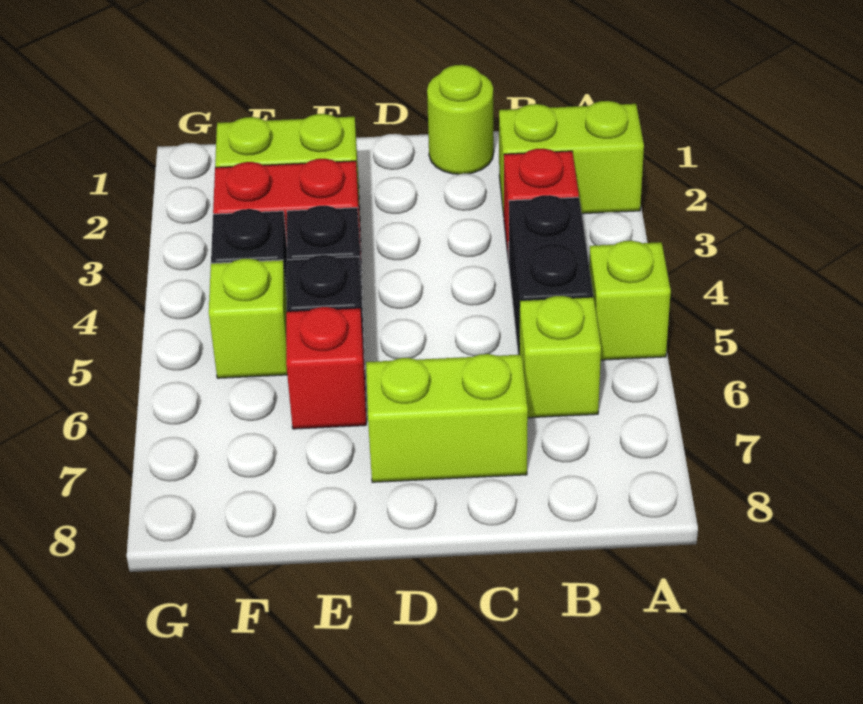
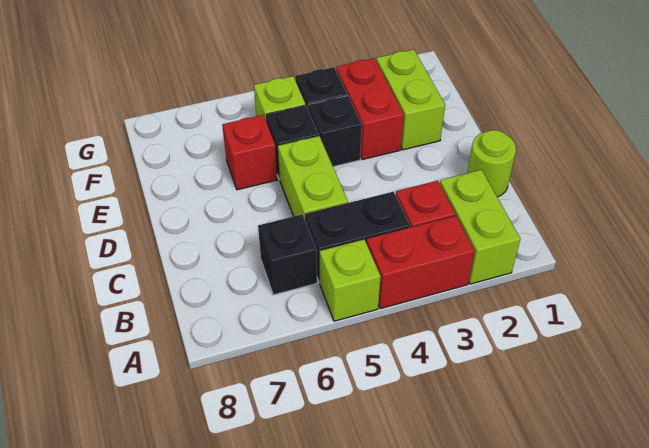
none -> red 1x2 brick [367,216,475,309]
lime 1x1 brick [519,296,601,418] -> black 1x1 brick [258,214,317,295]
lime 1x2 brick [366,354,528,482] -> lime 1x2 brick moved to [278,136,348,219]

